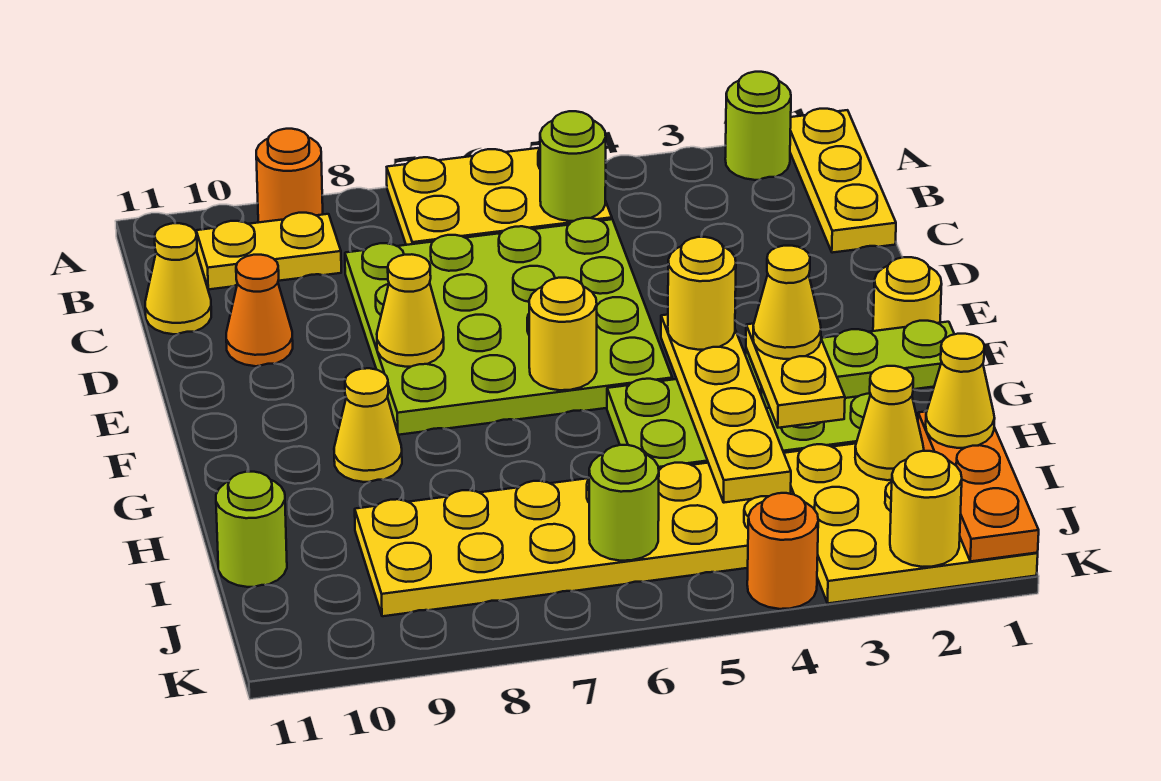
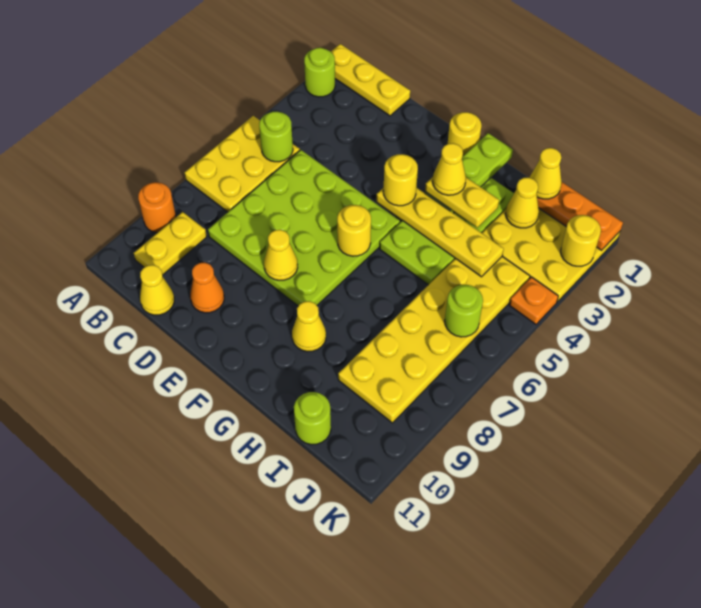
orange 1x1 round brick [747,493,818,609] -> orange 1x1 plate [509,277,558,324]

